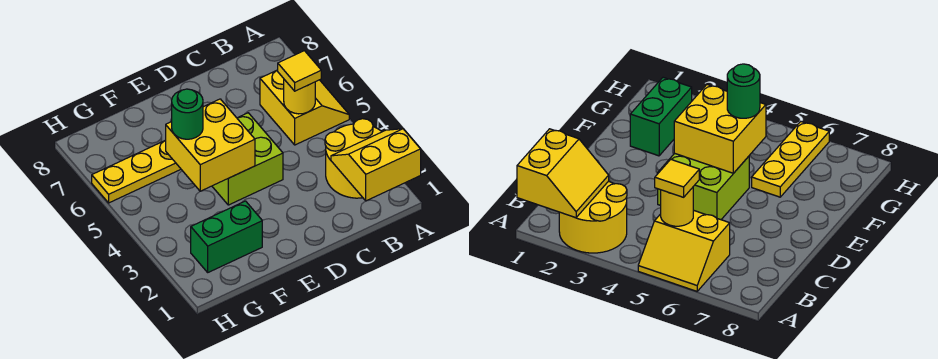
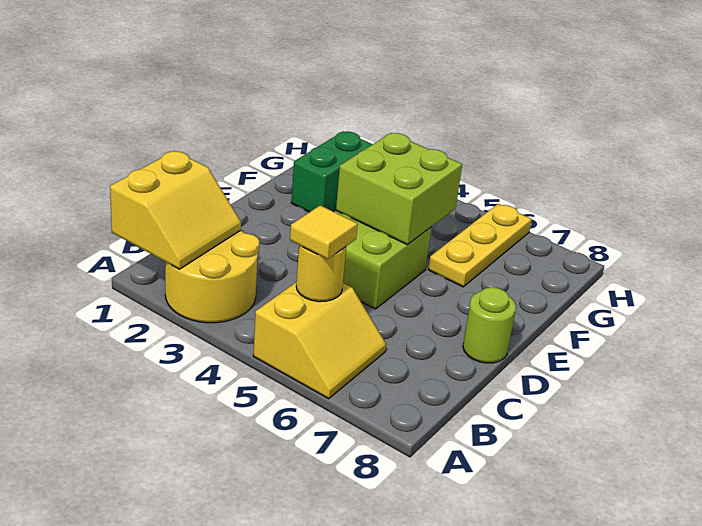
yellow 2x2 slope [260,70,349,145] -> yellow 2x2 slope turned to [253,283,386,399]
none -> lime 1x1 round brick [463,287,516,363]
yellow 2x2 brick [166,99,255,191] -> lime 2x2 brick [336,133,462,245]
green 1x1 round brick [172,89,203,139] -> none

